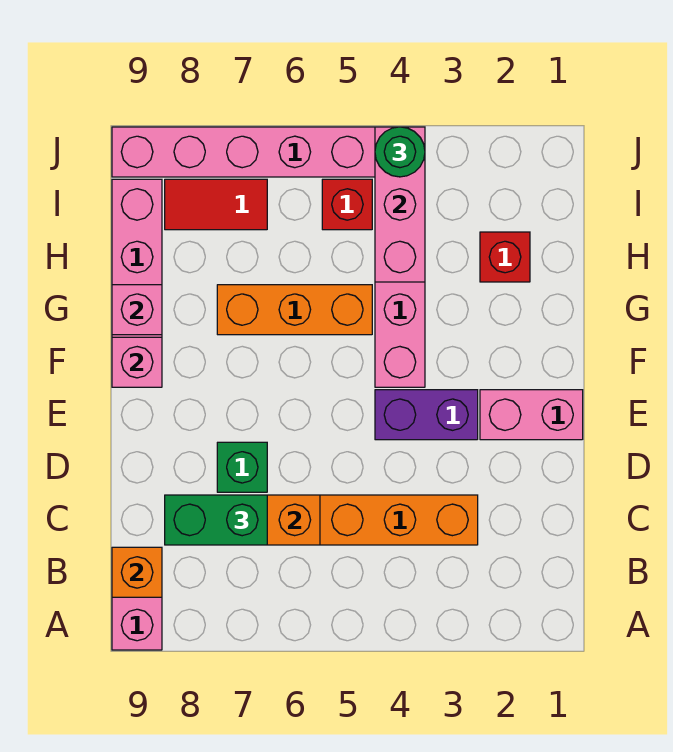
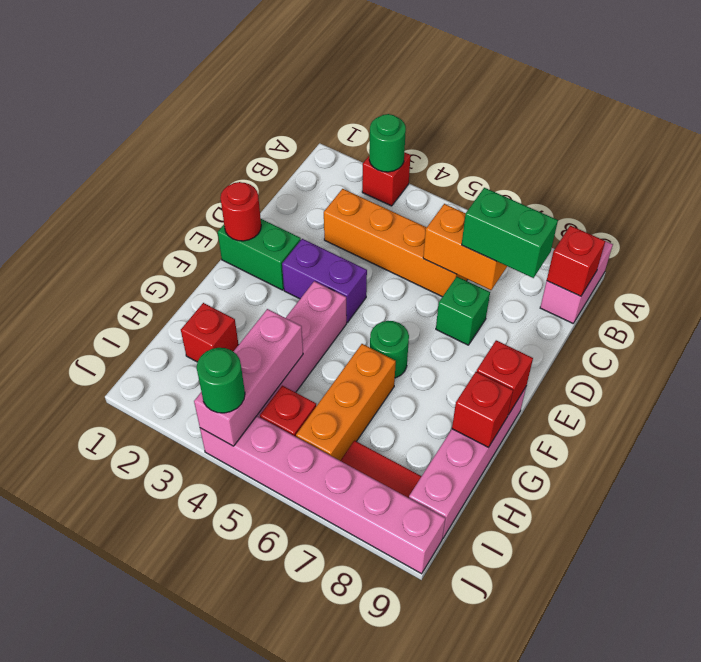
none -> red 1x1 brick [362,152,411,206]
none -> green 1x1 round brick [369,114,406,172]
orange 1x1 brick [112,547,162,597] -> red 1x1 brick [547,226,605,296]
pink 1x2 brick [480,390,583,440] -> green 1x2 brick [218,219,301,290]
none -> red 1x1 round brick [220,182,261,241]
none -> green 1x1 round brick [370,321,409,378]
pink 1x1 brick [112,337,162,387] -> red 1x1 brick [476,340,533,415]
orange 1x3 brick [217,285,372,335] -> orange 1x3 brick turned to [296,344,396,461]
pink 1x1 brick [112,285,162,335] -> red 1x1 brick [452,372,513,447]

